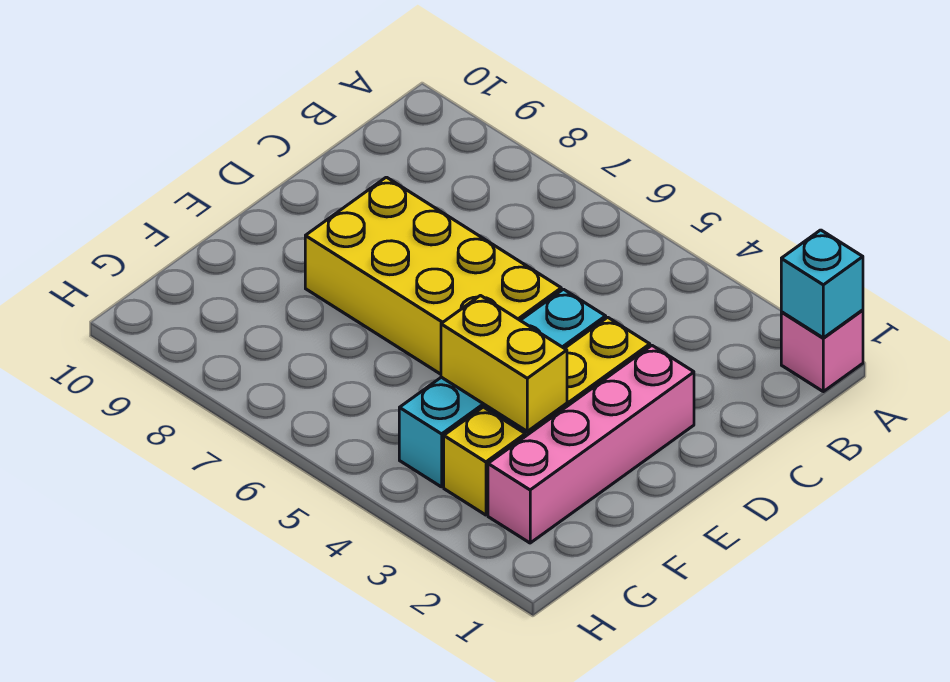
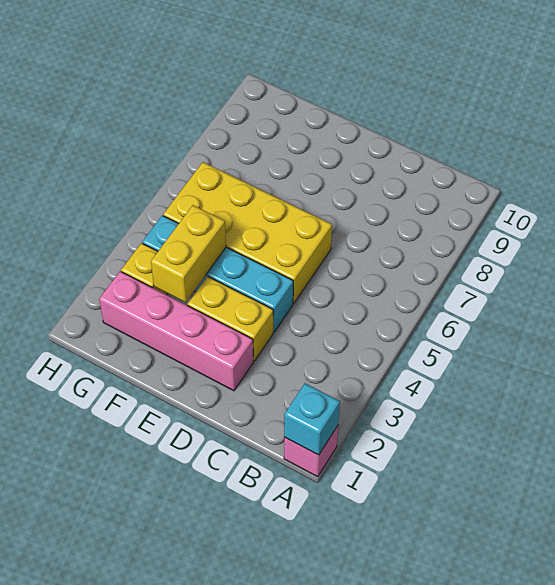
yellow 2x4 brick [305,177,561,374] -> yellow 2x4 brick turned to [163,162,332,303]

